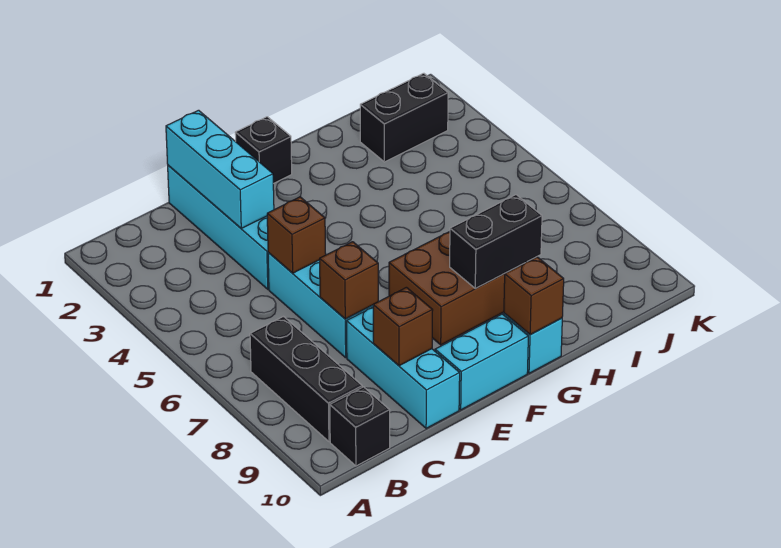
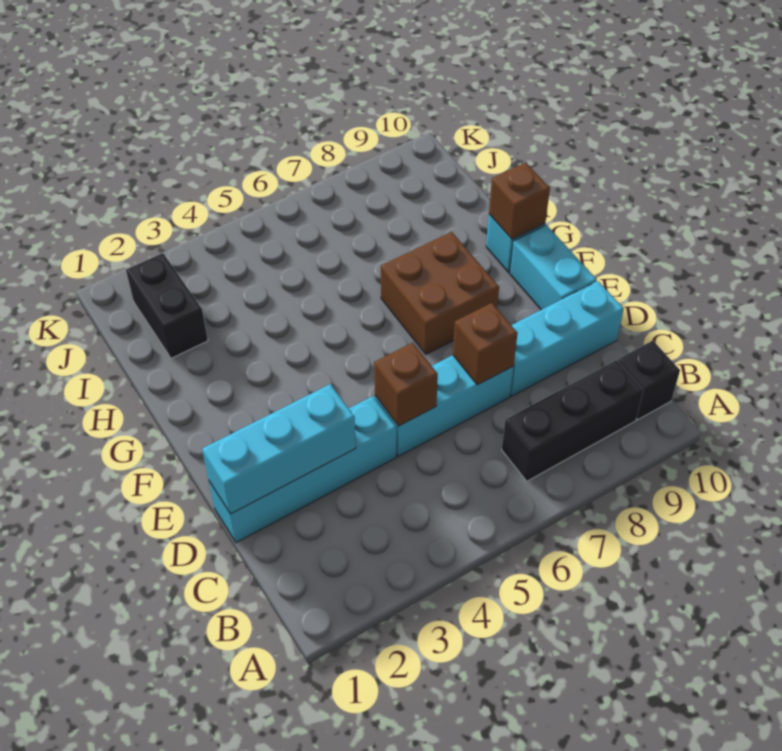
brown 1x1 brick [373,287,433,366] -> none
black 1x1 brick [235,117,292,184] -> none
black 1x2 brick [450,195,542,289] -> none

